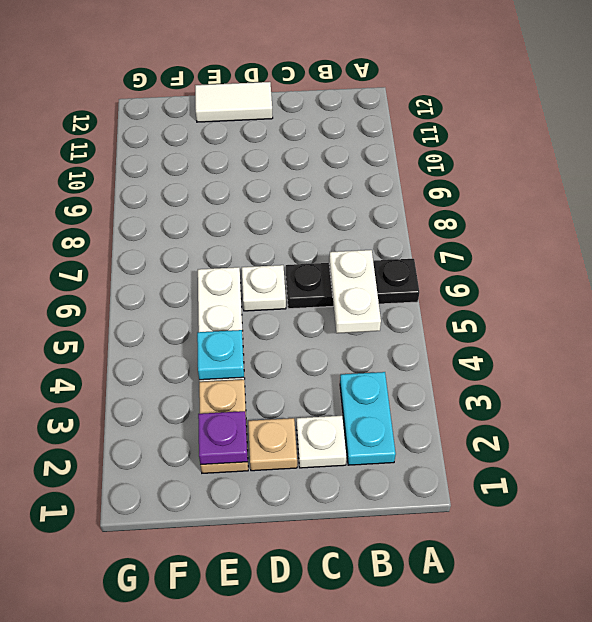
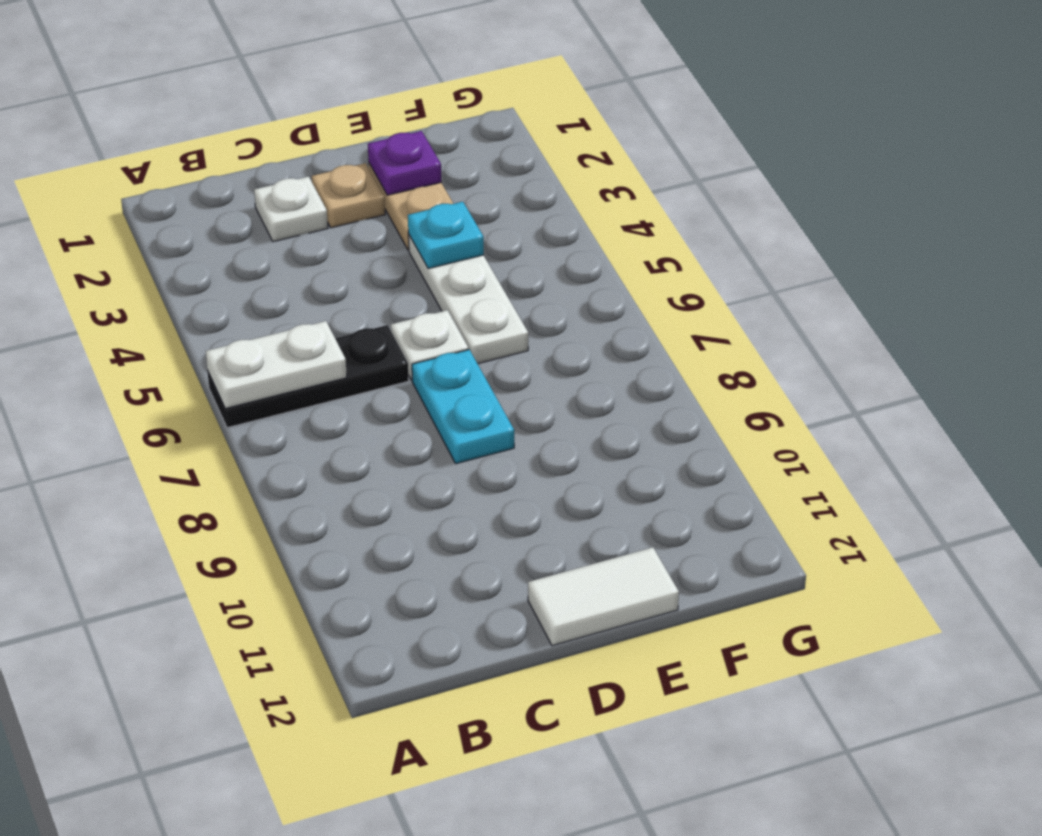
cyan 1x2 plate [340,372,396,465] -> cyan 1x2 plate moved to [412,350,514,464]
white 1x2 plate [329,250,381,333] -> white 1x2 plate turned to [206,321,347,409]

